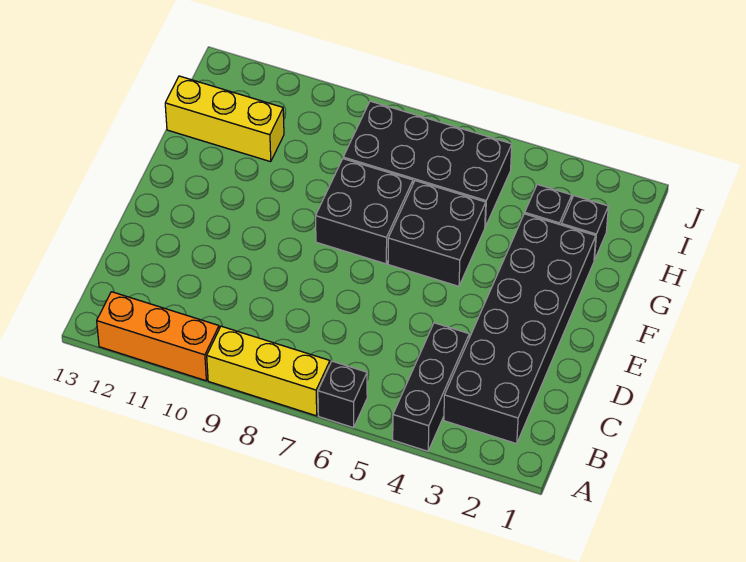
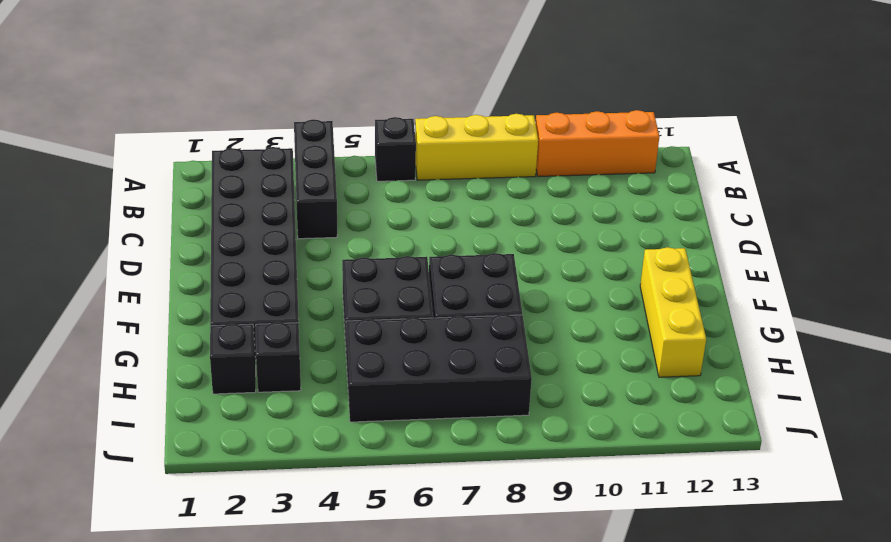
yellow 1x3 brick [165,76,284,162] -> yellow 1x3 brick turned to [640,247,706,377]

